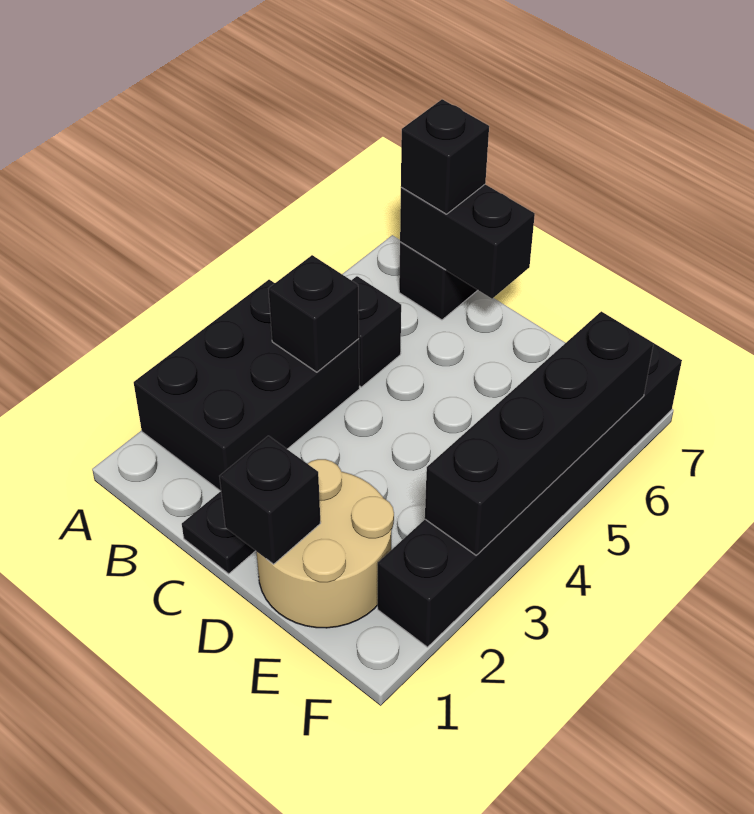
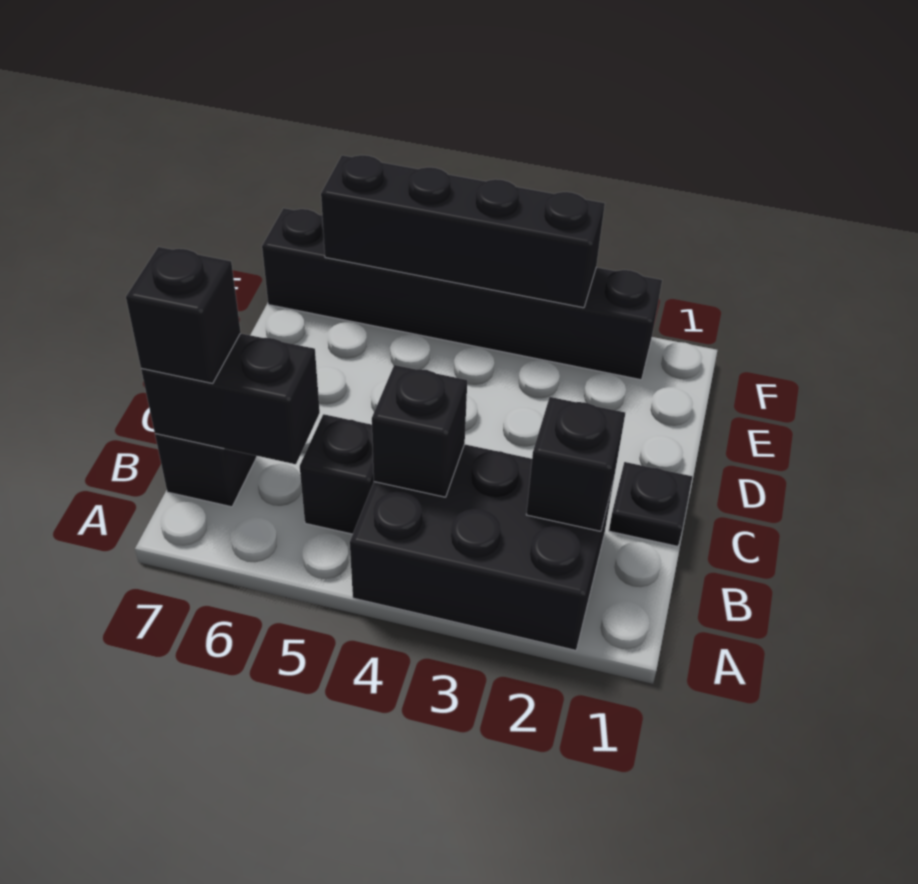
black 1x2 brick [400,184,535,299] -> black 1x2 brick turned to [141,333,320,464]
tan 2x2 round brick [256,459,394,628] -> none
black 1x1 brick [220,436,320,564] -> black 1x1 brick moved to [526,397,625,531]

